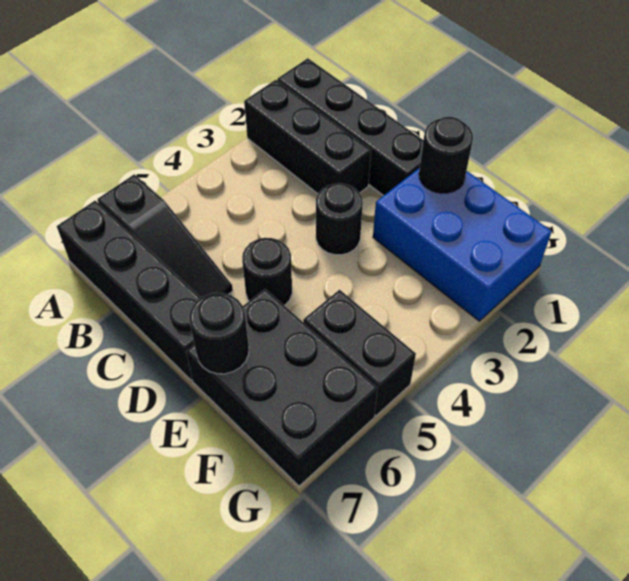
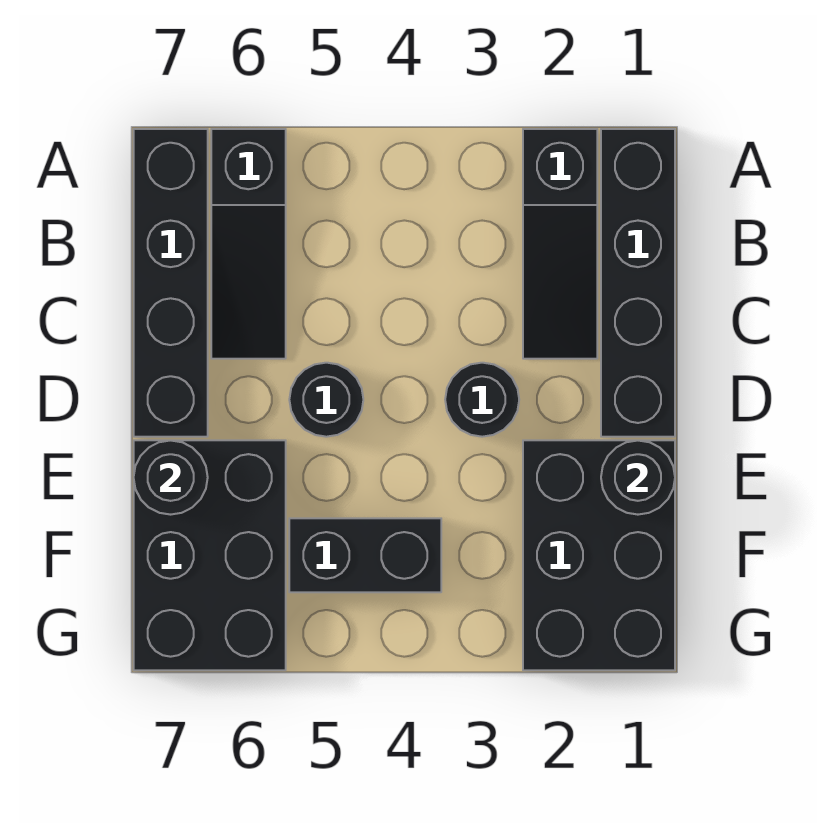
black 1x3 brick [244,80,371,194] -> black 1x3 slope [523,129,597,359]
blue 2x3 brick [373,168,552,321] -> black 2x3 brick [523,440,675,670]
black 1x2 brick [303,290,416,416] -> black 1x2 brick turned to [289,518,441,592]

